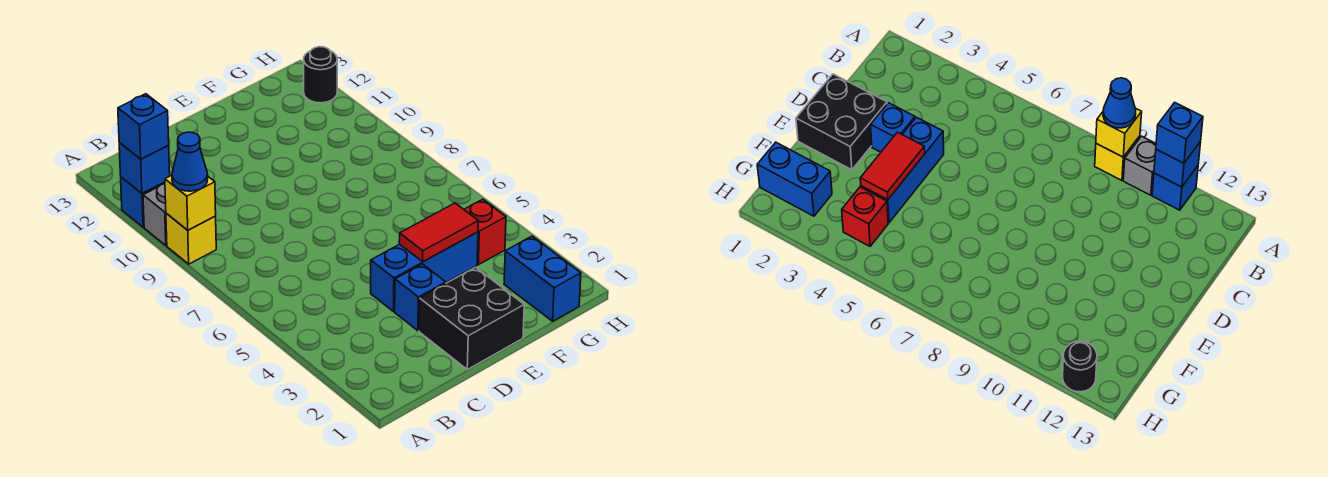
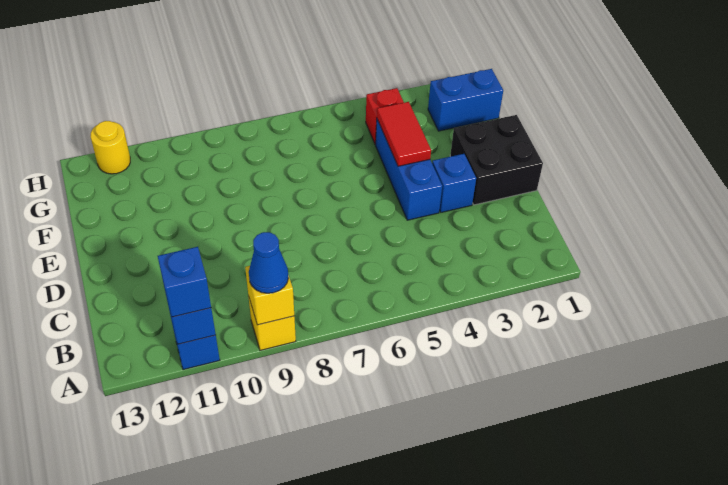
grey 1x1 brick [143,184,167,246] -> none
black 1x1 round brick [304,47,337,103] -> yellow 1x1 round brick [90,121,130,174]

